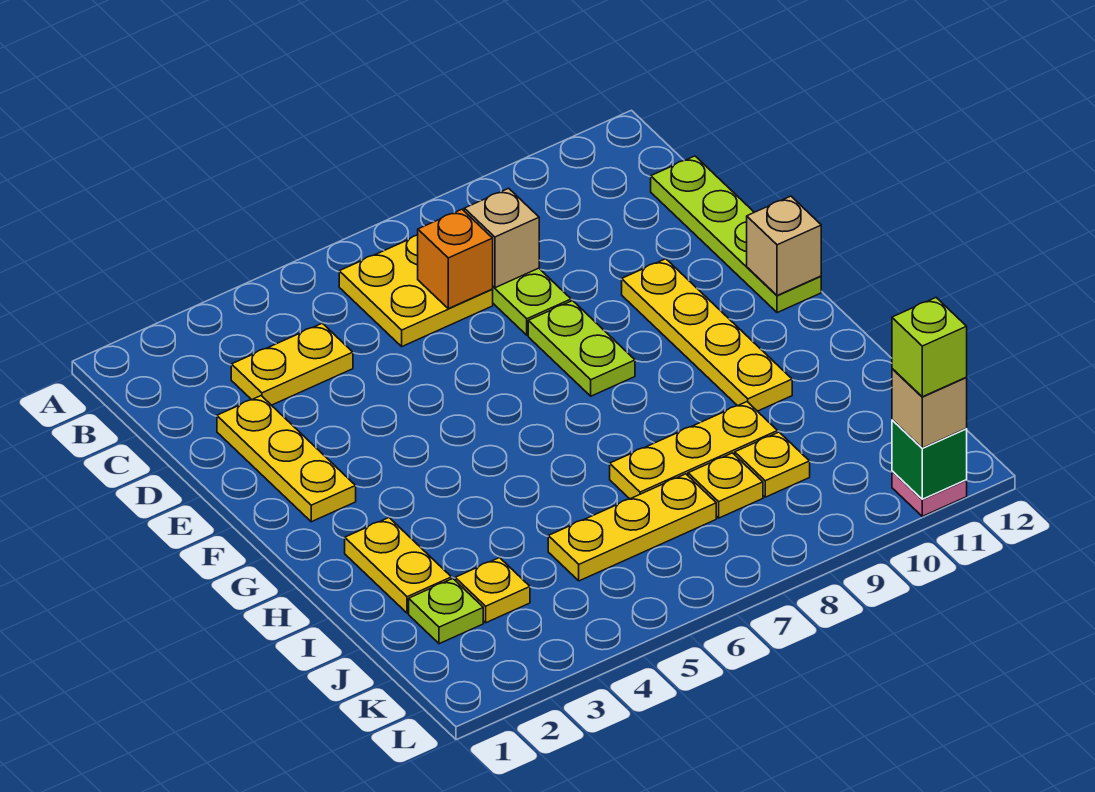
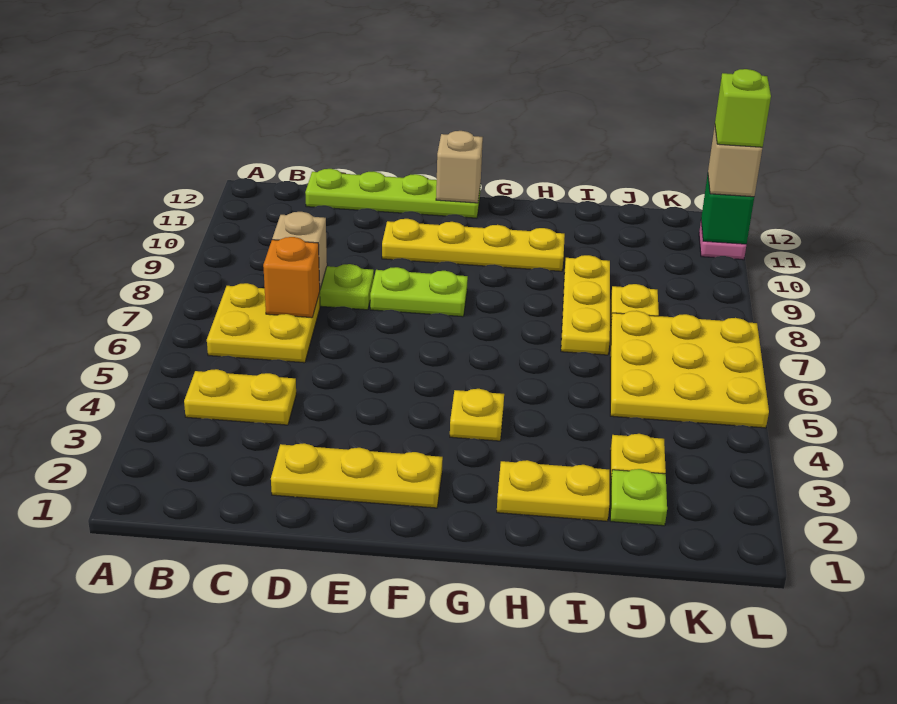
yellow 1x2 plate [231,323,353,405] -> yellow 1x2 plate turned to [184,369,296,425]
yellow 1x3 plate [548,474,716,581] -> yellow 3x3 plate [610,311,769,428]
yellow 1x1 plate [735,432,810,497] -> yellow 1x1 plate moved to [450,389,504,441]

